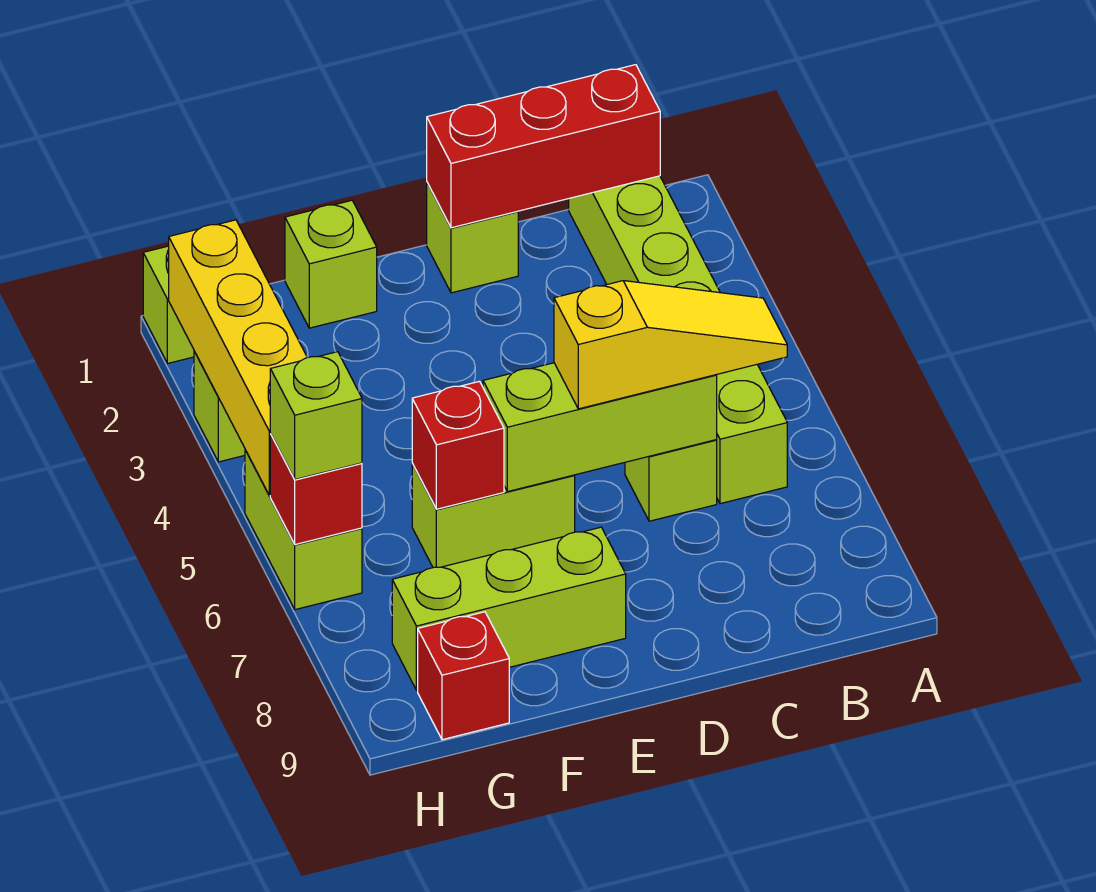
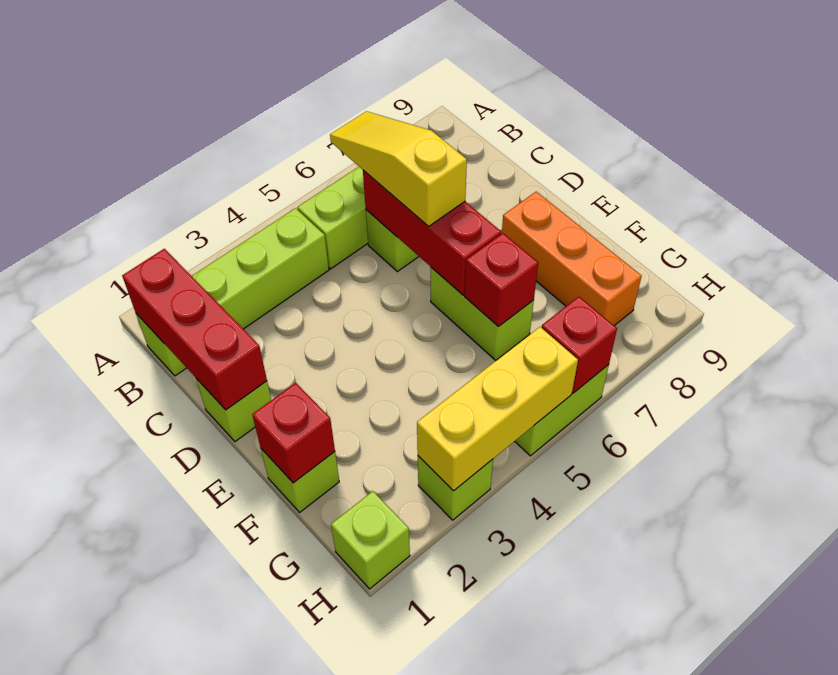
lime 1x3 brick [483,363,717,492] -> red 1x3 brick [363,170,501,295]
lime 1x3 brick [392,527,626,690] -> orange 1x3 brick [502,192,642,326]
red 1x1 brick [418,612,509,740] -> red 1x1 brick moved to [252,383,335,483]
yellow 1x4 brick [169,220,307,495] -> yellow 1x3 brick [417,327,578,491]
lime 1x1 brick [270,352,362,479] -> none

